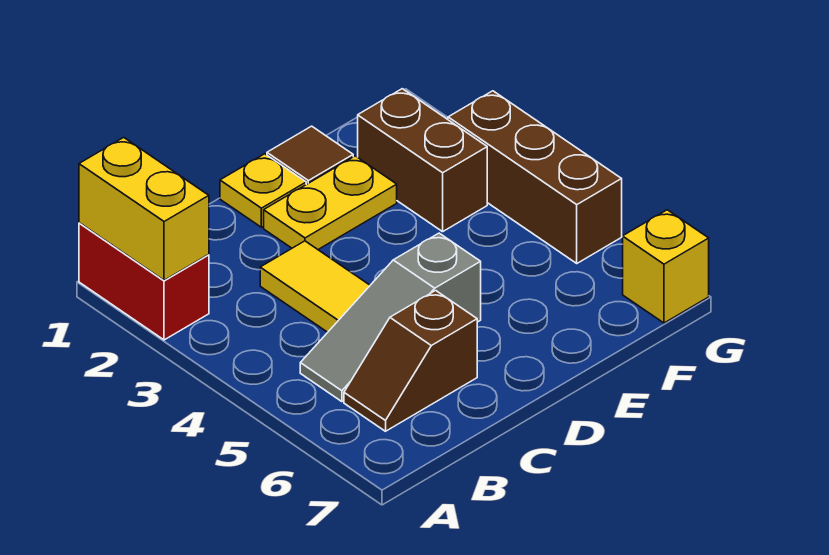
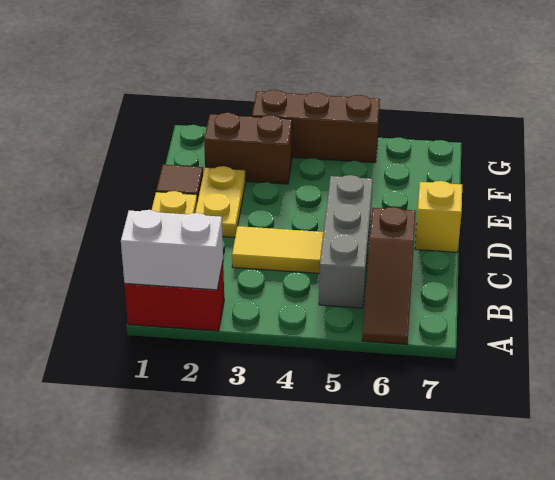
yellow 1x2 brick [79,137,209,280] -> white 1x2 brick [121,210,223,290]
grey 1x3 slope [300,233,481,402] -> grey 1x3 brick [319,175,373,308]
brown 1x2 slope [344,291,477,431] -> brown 1x3 slope [362,207,416,344]
yellow 1x1 brick [623,210,709,323] -> yellow 1x1 brick moved to [415,181,462,252]

